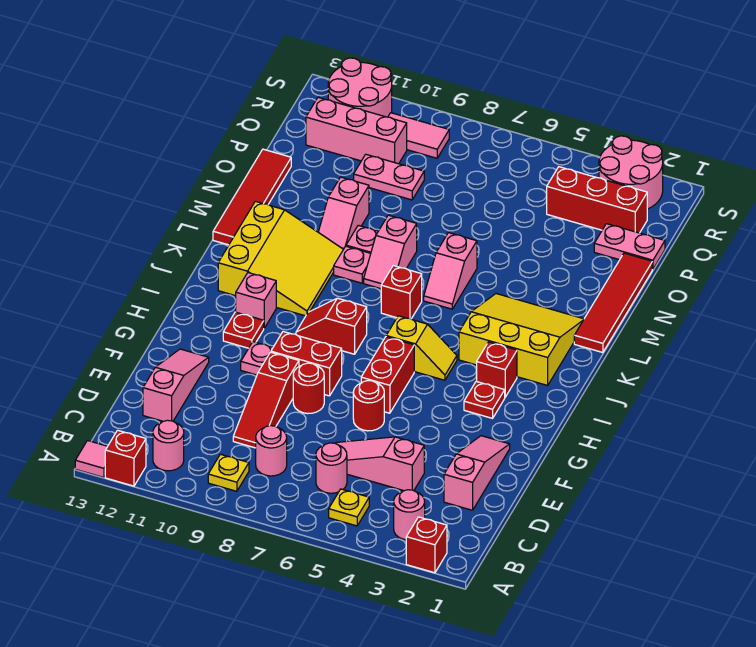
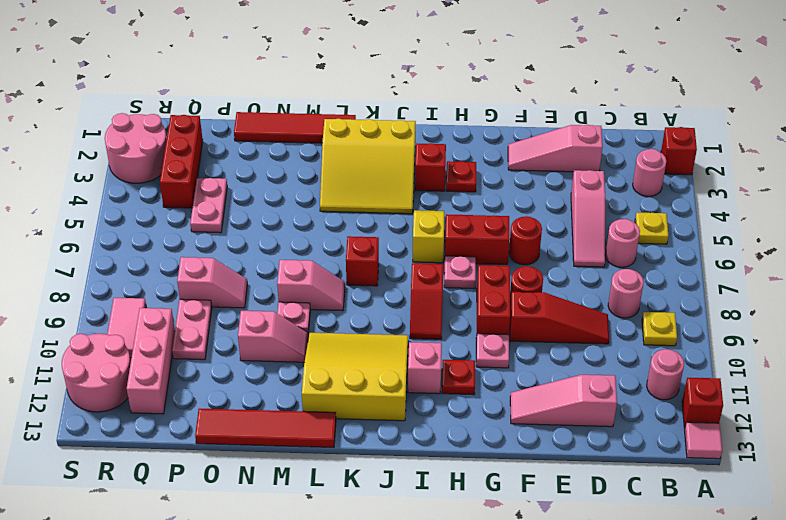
yellow 3x3 slope [459,294,584,385] -> yellow 3x3 slope turned to [320,119,416,214]
pink 1x2 slope [424,233,477,309] -> pink 1x2 slope moved to [177,257,247,308]
pink 1x1 plate [334,246,371,283] -> pink 1x1 plate moved to [444,256,476,289]
pink 1x2 plate [594,224,665,269] -> pink 1x2 plate moved to [190,178,227,233]

